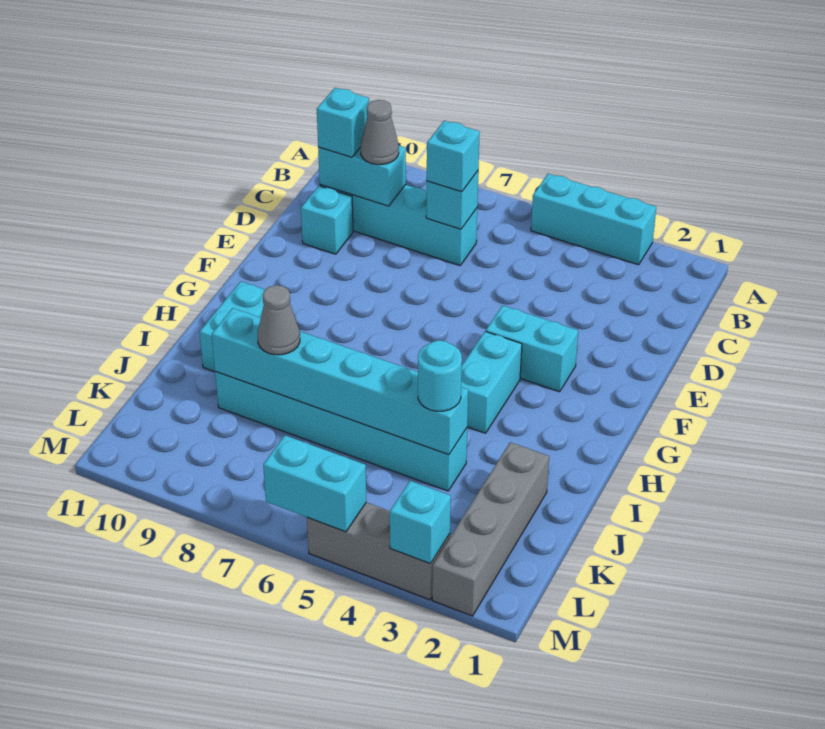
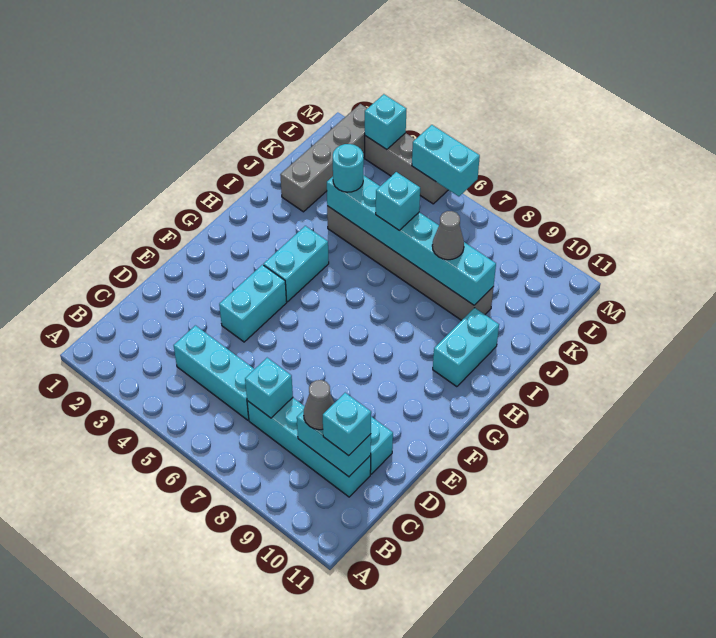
cyan 1x3 brick [531,174,656,265] -> cyan 1x3 brick moved to [174,325,254,420]
cyan 1x1 brick [427,121,480,192] -> cyan 1x1 brick moved to [376,172,420,230]
cyan 1x2 brick [486,305,578,392] -> cyan 1x2 brick turned to [219,265,287,342]
cyan 1x6 brick [215,371,467,491] -> grey 1x6 brick [327,206,493,320]

